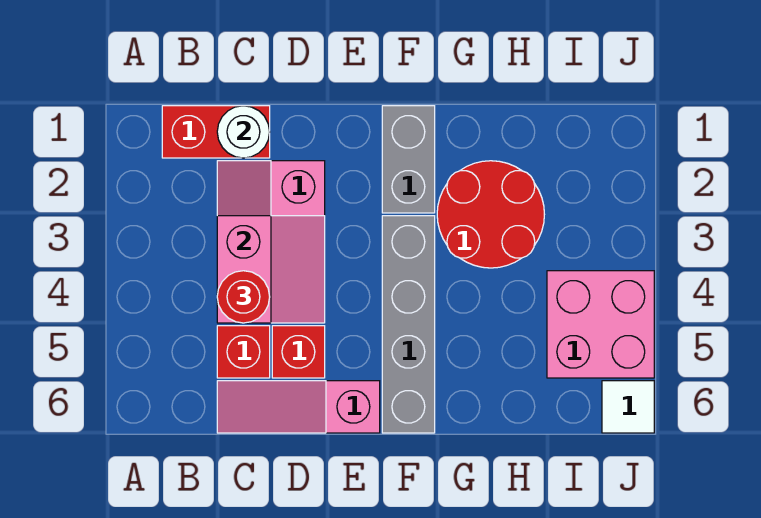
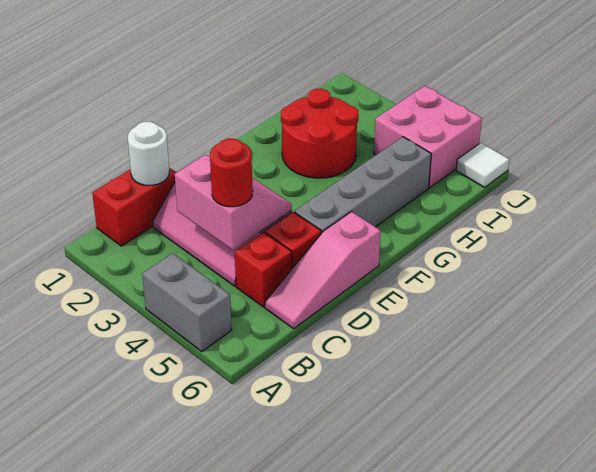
grey 1x2 brick [382,106,435,213] -> grey 1x2 brick moved to [142,253,232,351]
grey 1x4 brick [382,216,435,433] -> grey 1x4 brick turned to [294,137,431,233]

